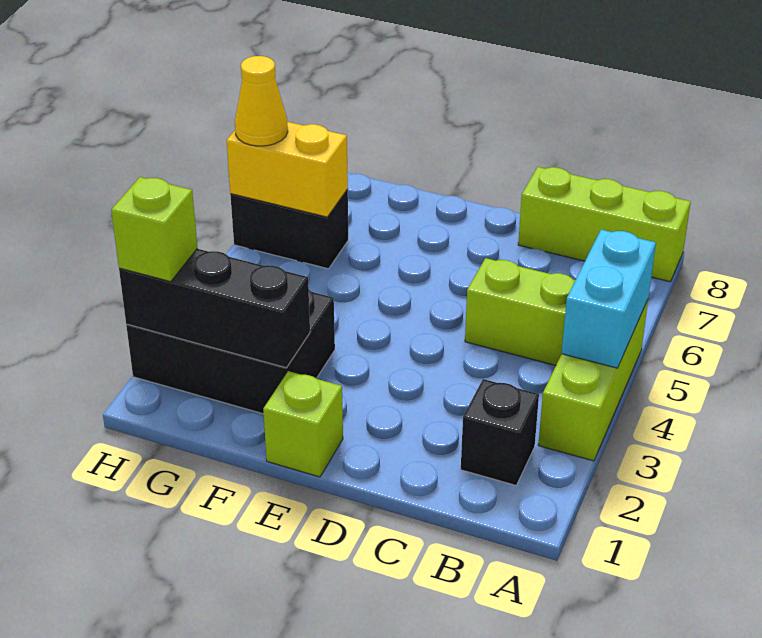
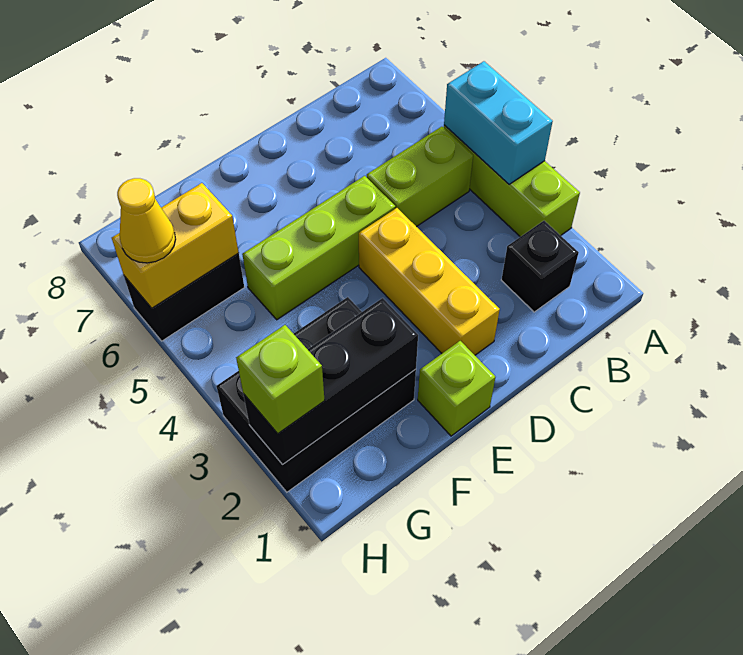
lime 1x3 brick [518,167,691,282] -> lime 1x3 brick moved to [242,176,396,320]
none -> yellow 1x3 brick [359,208,500,355]

